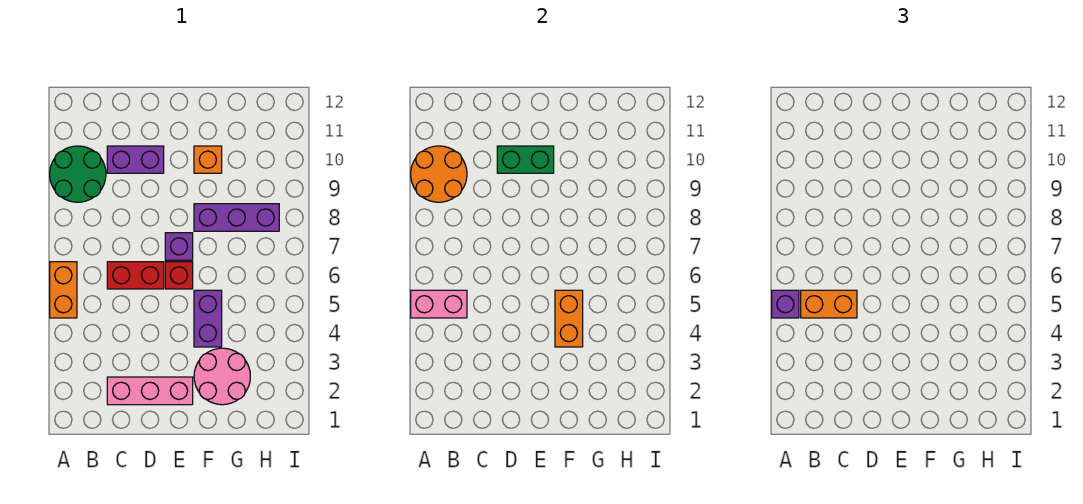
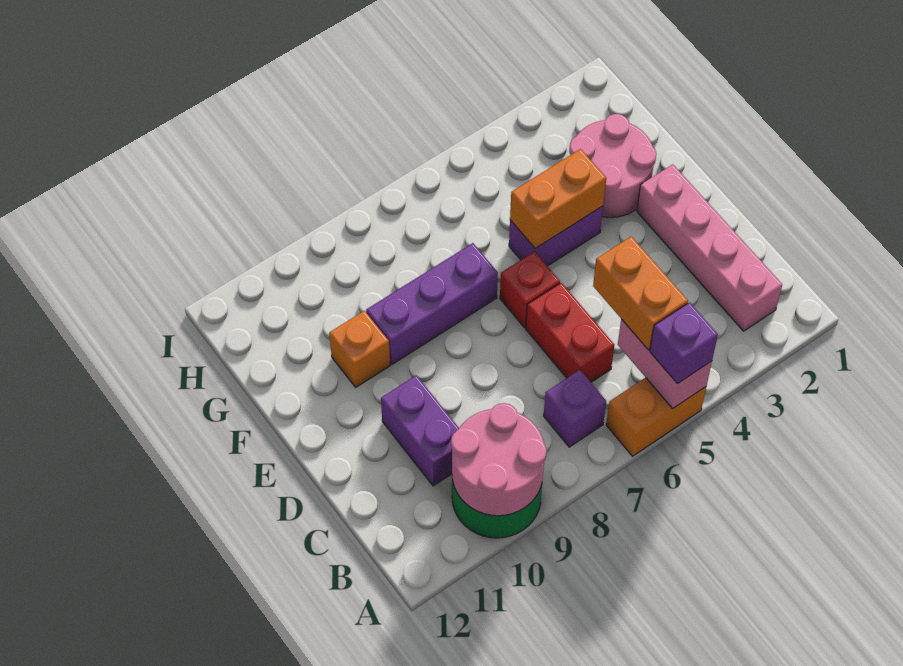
orange 2x2 round brick [411,146,467,202] -> pink 2x2 round brick [451,403,546,516]
pink 1x3 brick [107,377,193,405] -> pink 1x4 brick [637,164,782,331]
green 1x2 brick [497,146,554,173] -> none
purple 1x1 brick [165,233,193,260] -> purple 1x1 brick moved to [544,370,606,447]
purple 1x3 brick [194,204,279,231] -> purple 1x3 brick turned to [366,243,498,364]

